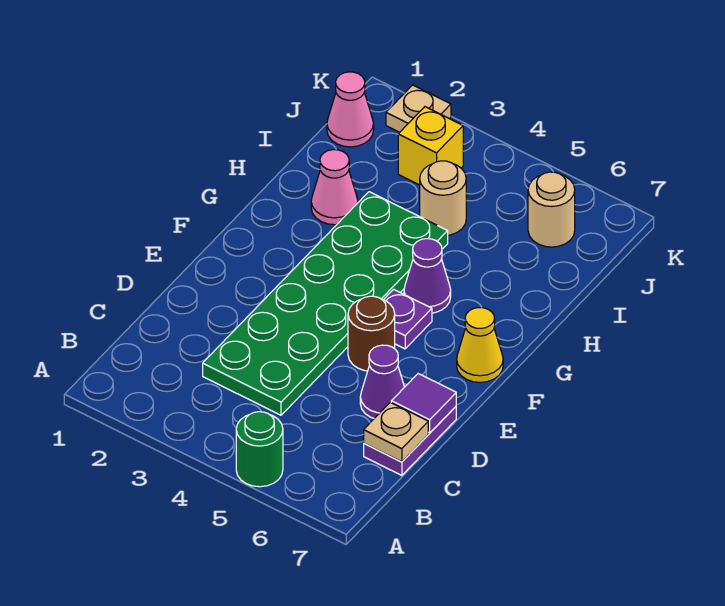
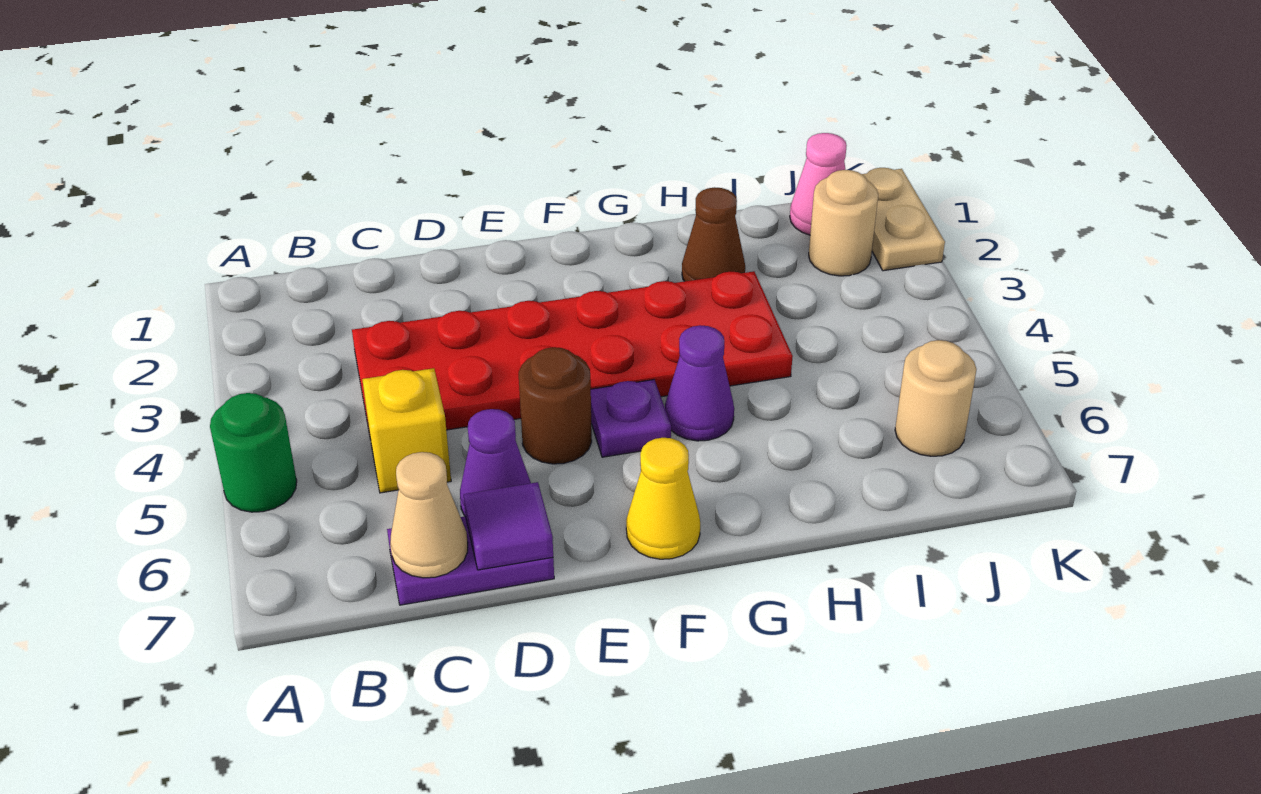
green 2x6 plate [203,192,448,415] -> red 2x6 plate [352,271,793,434]
tan 1x1 plate [364,402,428,462] -> tan 1x1 cone [390,452,468,578]
pink 1x1 cone [311,150,358,225] -> brown 1x1 cone [682,187,745,281]
tan 1x1 round brick [420,161,466,235] -> tan 1x1 round brick moved to [809,170,878,276]
yellow 1x1 brick [398,107,463,185] -> yellow 1x1 brick moved to [362,368,451,493]
tan 1x1 plate [386,85,451,132] -> tan 1x2 plate [862,168,945,271]

